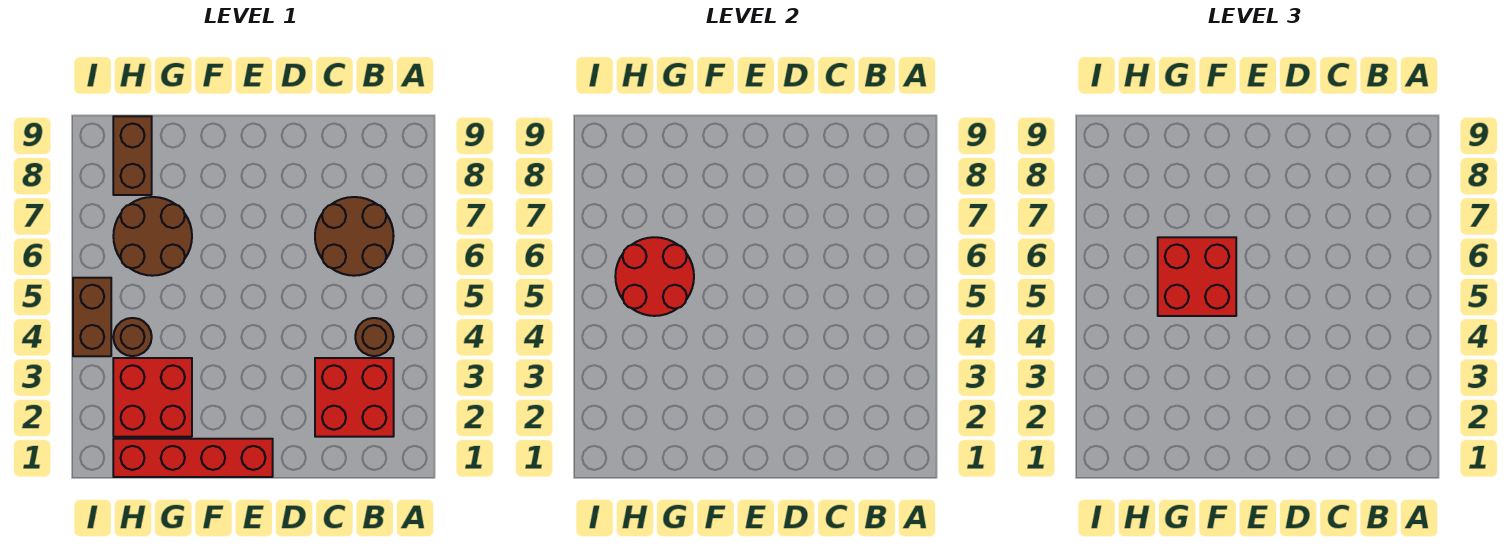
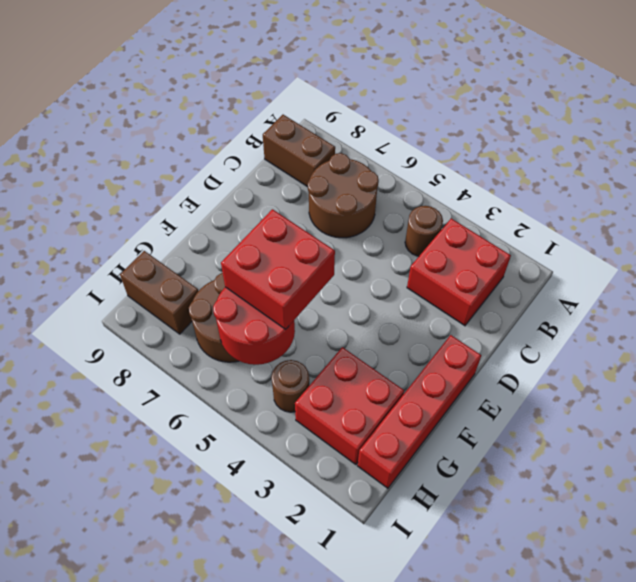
brown 1x2 brick [73,278,111,356] -> brown 1x2 brick moved to [263,115,335,187]

